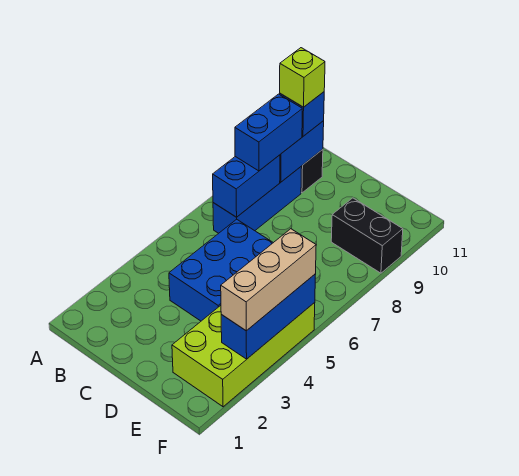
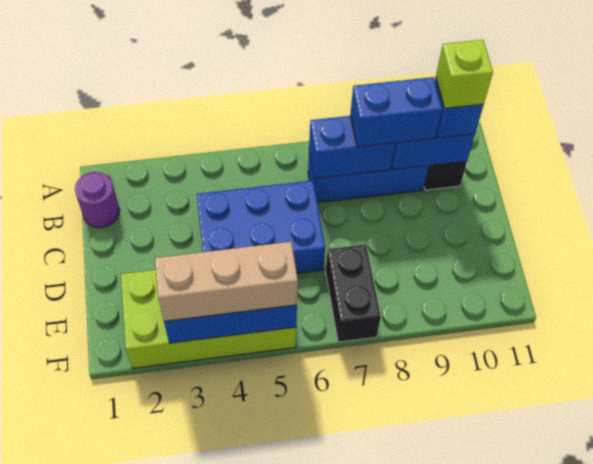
none -> purple 1x1 round brick [75,172,120,228]
black 1x2 brick [331,198,403,273] -> black 1x2 brick moved to [326,244,381,342]

